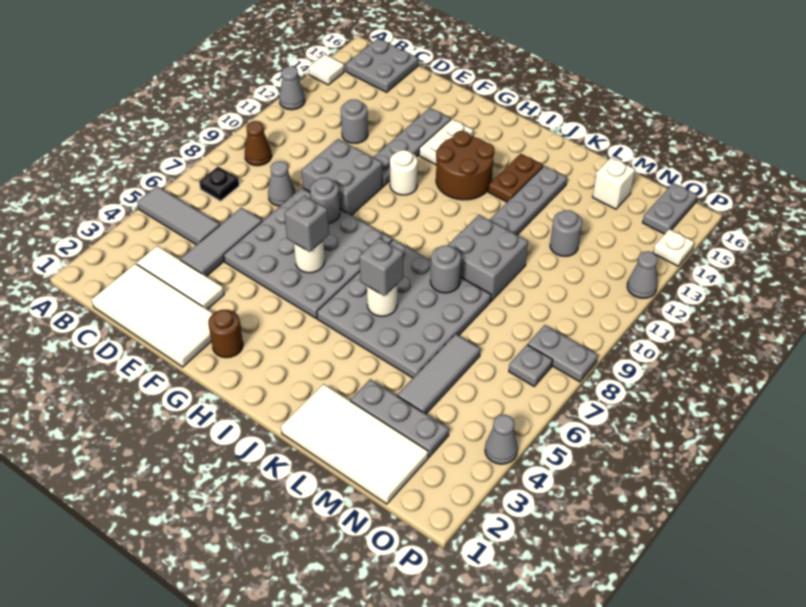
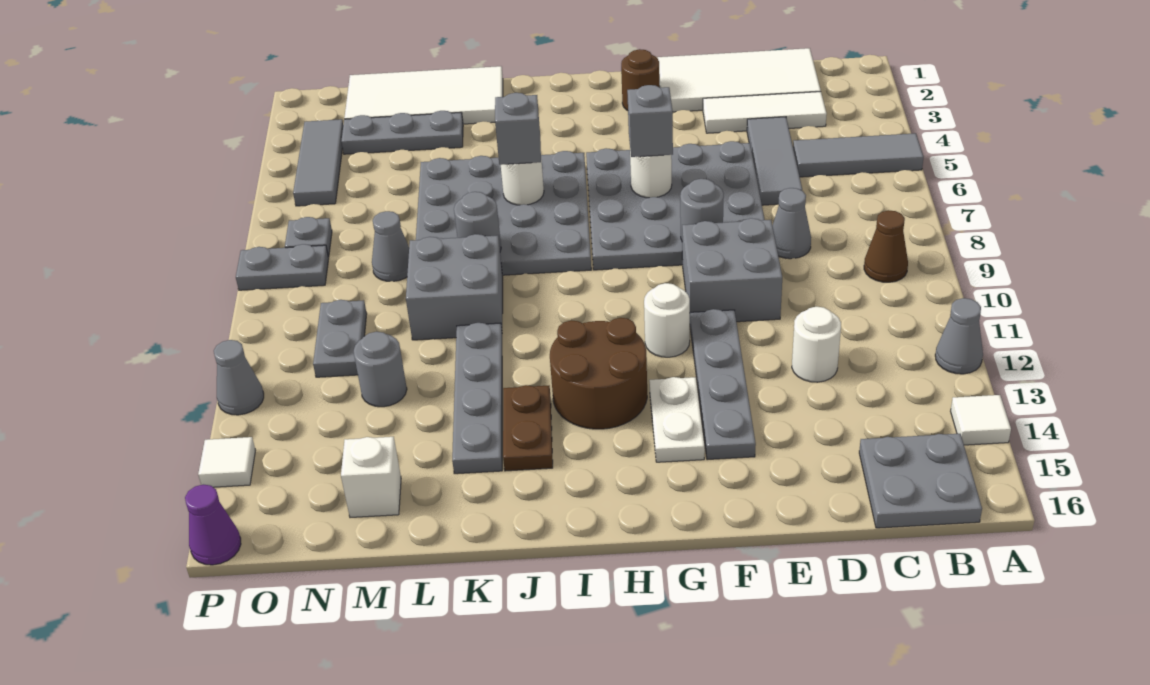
black 1x1 plate [199,167,239,201] -> none
grey 1x1 round brick [341,99,368,143] -> white 1x1 round brick [792,307,841,382]
grey 1x3 tile [397,334,480,414] -> grey 1x3 tile moved to [293,119,343,206]
grey 1x2 plate [643,183,697,234] -> grey 1x2 plate moved to [313,300,367,377]
grey 1x1 cone [485,415,518,464] -> grey 1x1 cone moved to [372,211,409,281]
white 1x1 plate [653,229,694,266] -> white 1x1 tile [198,437,256,487]
none -> purple 1x1 cone [185,485,241,565]

